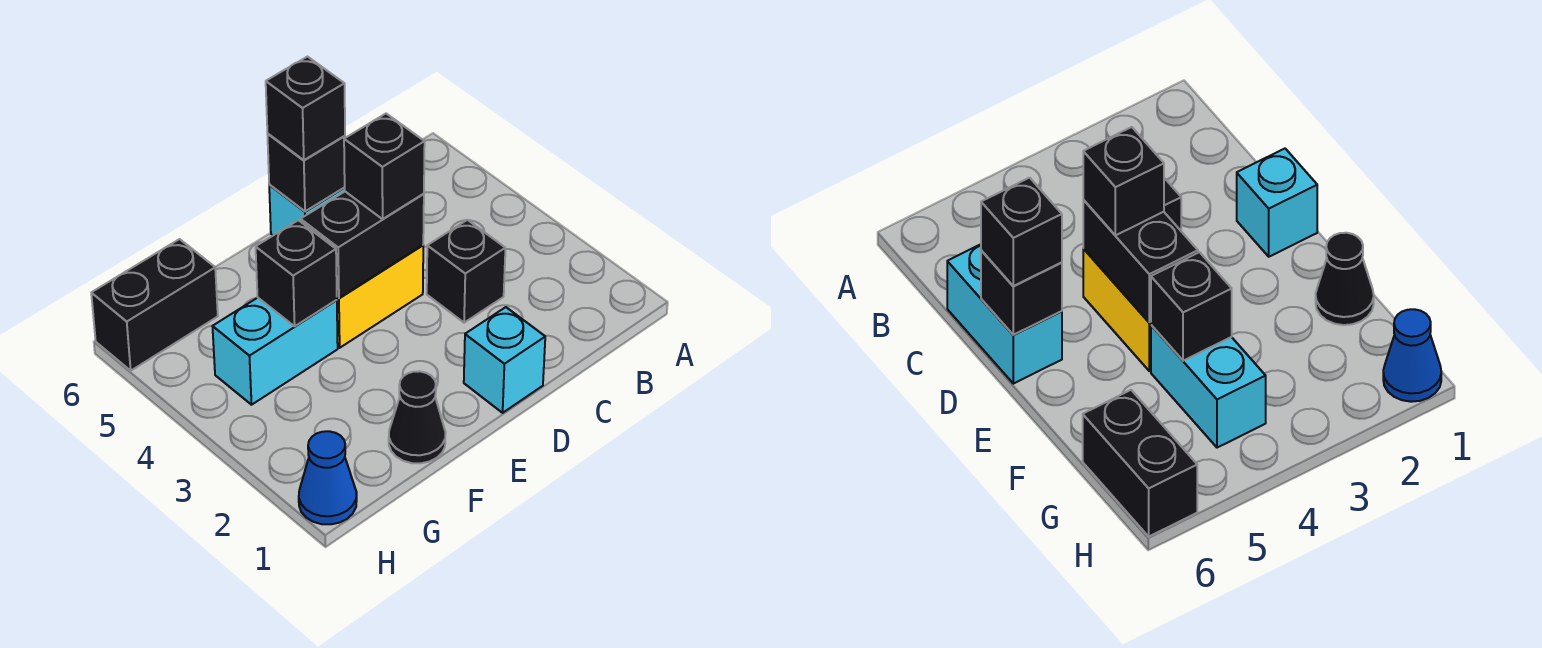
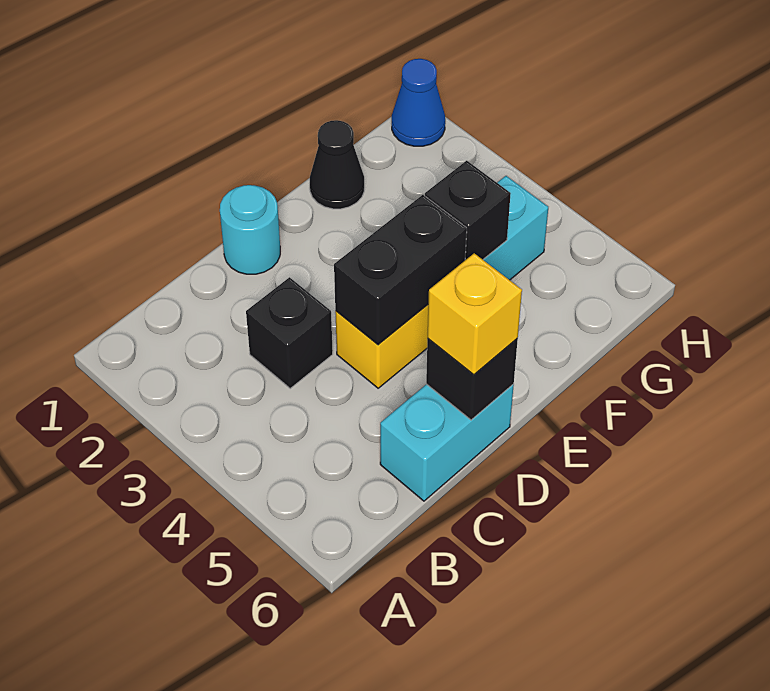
cyan 1x1 brick [464,307,545,413] -> cyan 1x1 round brick [220,185,280,274]
black 1x1 brick [344,114,425,219] -> none
black 1x1 brick [266,57,345,160] -> yellow 1x1 brick [428,253,522,375]
black 1x2 brick [91,239,218,371] -> none

